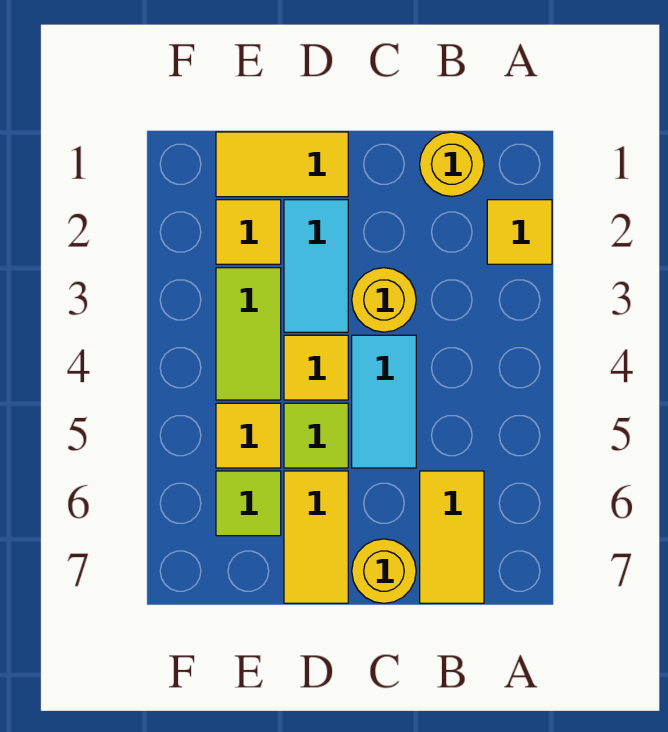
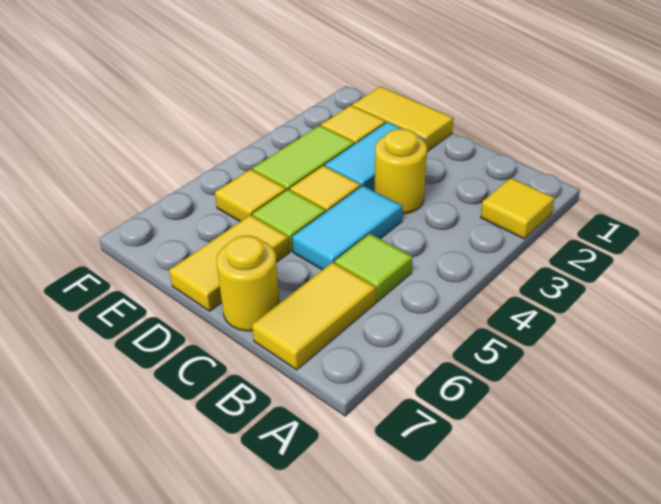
yellow 1x1 round brick [420,132,484,197] -> none
lime 1x1 tile [216,471,281,536] -> lime 1x1 tile moved to [335,234,413,302]

